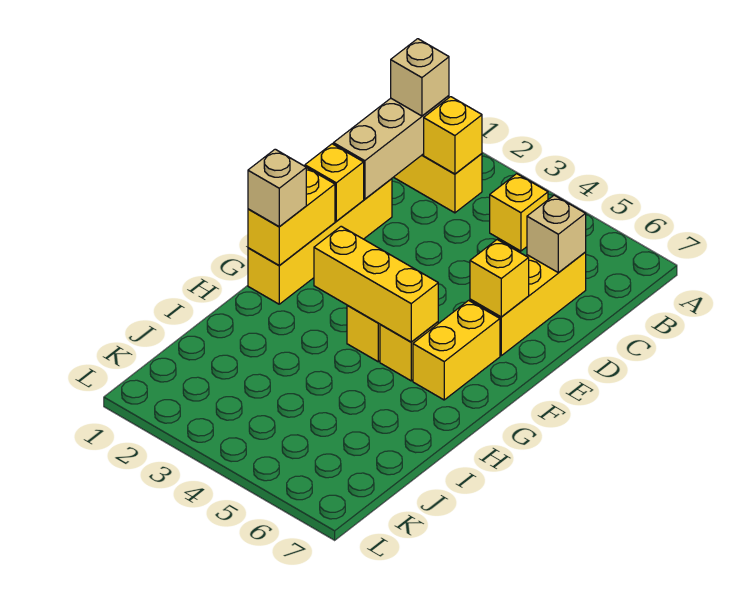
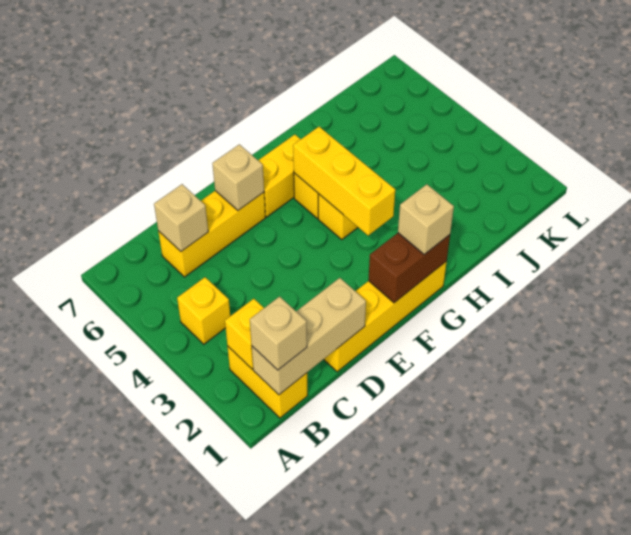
yellow 1x1 brick [305,144,364,221] -> none
yellow 1x1 brick [470,240,529,317] -> tan 1x1 brick [212,144,264,210]
yellow 1x2 brick [248,168,335,266] -> brown 1x2 brick [368,233,450,303]

